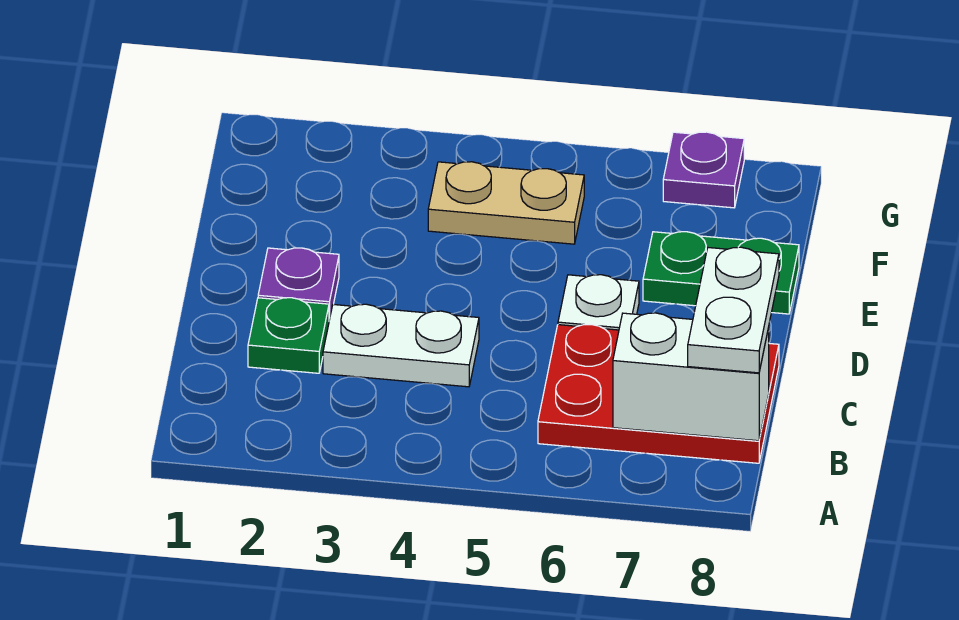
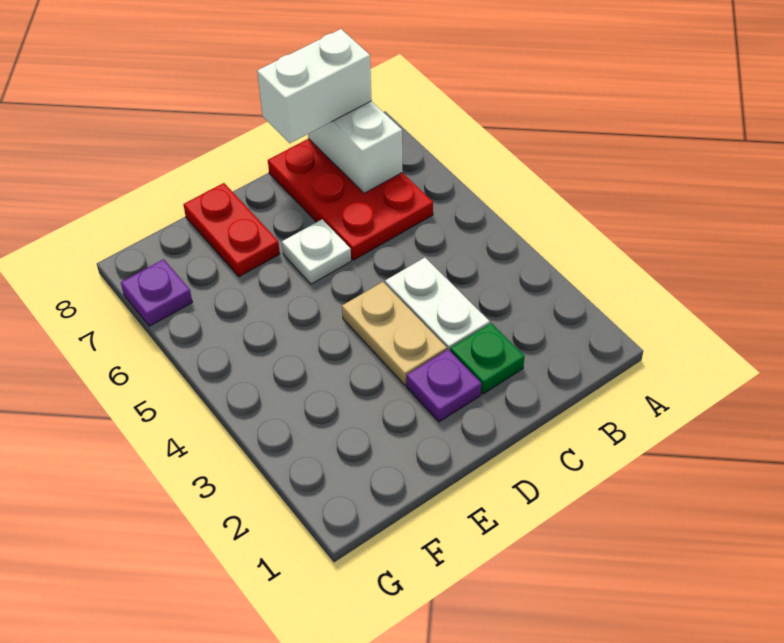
white 1x2 plate [688,247,779,373] -> white 1x2 brick [257,29,372,143]
green 1x2 plate [643,232,799,314] -> red 1x2 plate [183,183,280,277]
tan 1x2 plate [428,162,584,244] -> tan 1x2 plate moved to [342,282,447,385]

